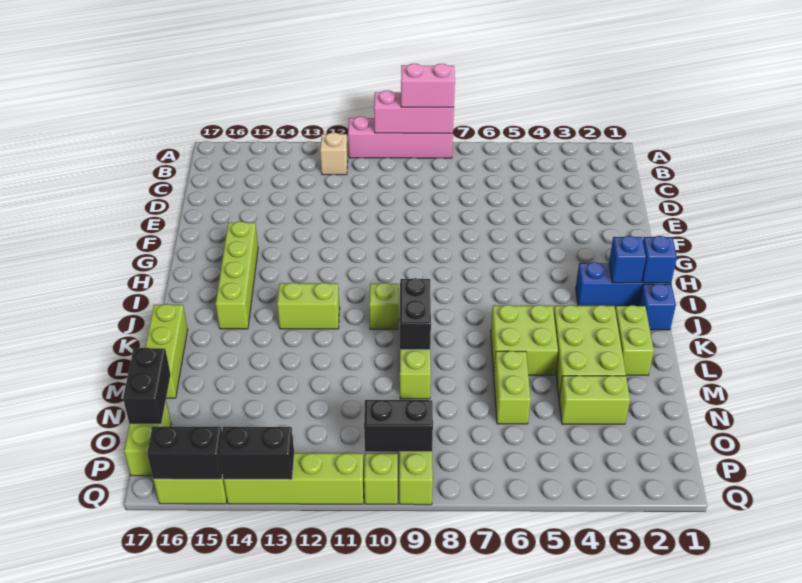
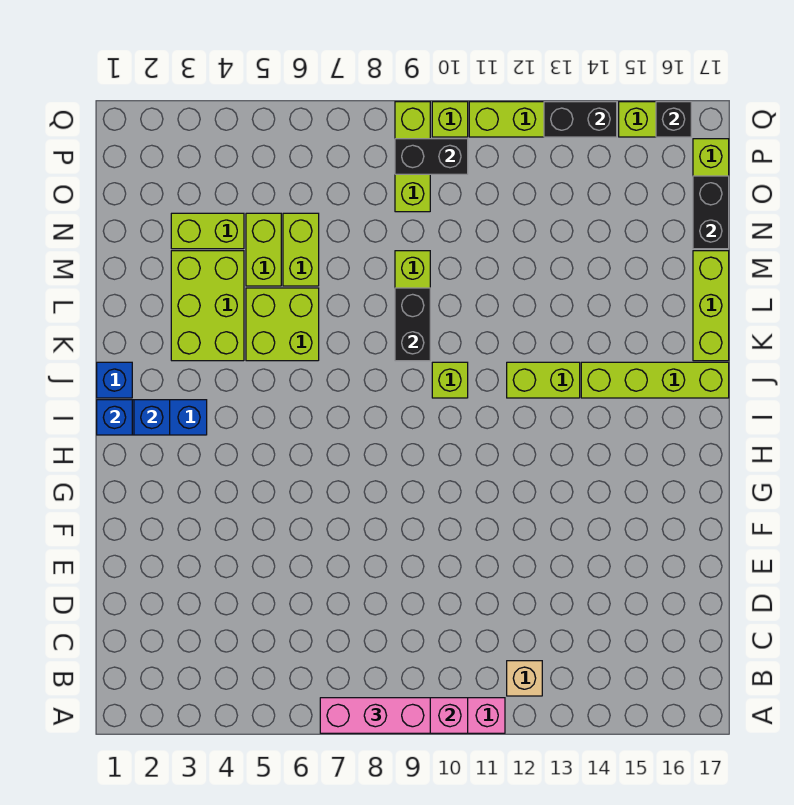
pink 1x2 brick [401,63,455,107] -> pink 1x3 brick [320,698,430,733]
lime 1x4 brick [216,221,258,329] -> lime 1x4 brick turned to [581,362,729,398]
lime 1x2 brick [615,305,654,375] -> lime 1x2 brick moved to [246,213,281,286]
black 1x2 brick [147,427,223,479] -> black 1x1 brick [656,102,691,137]

